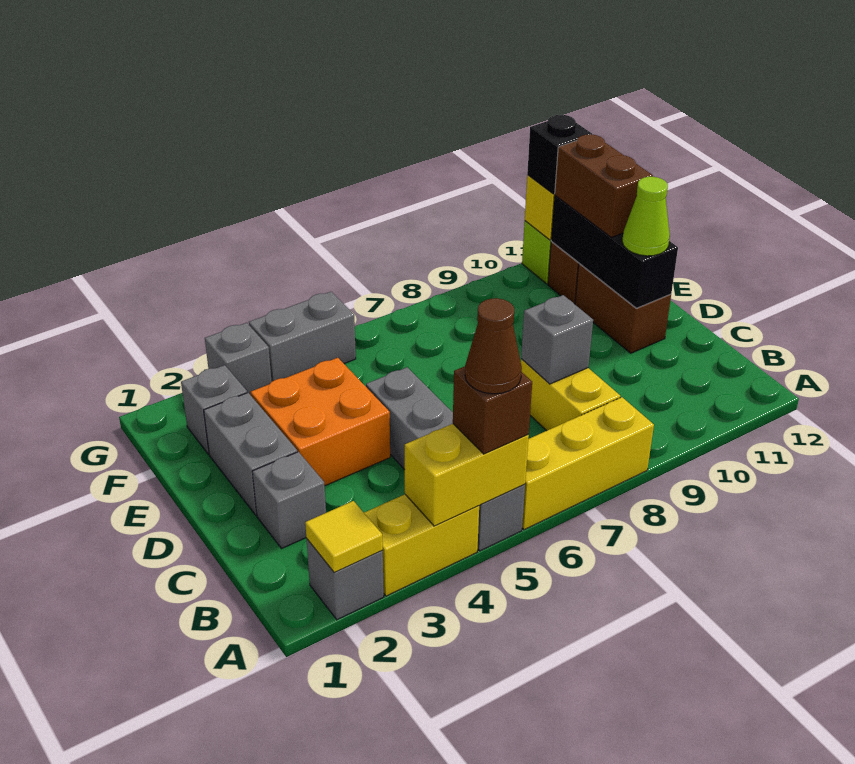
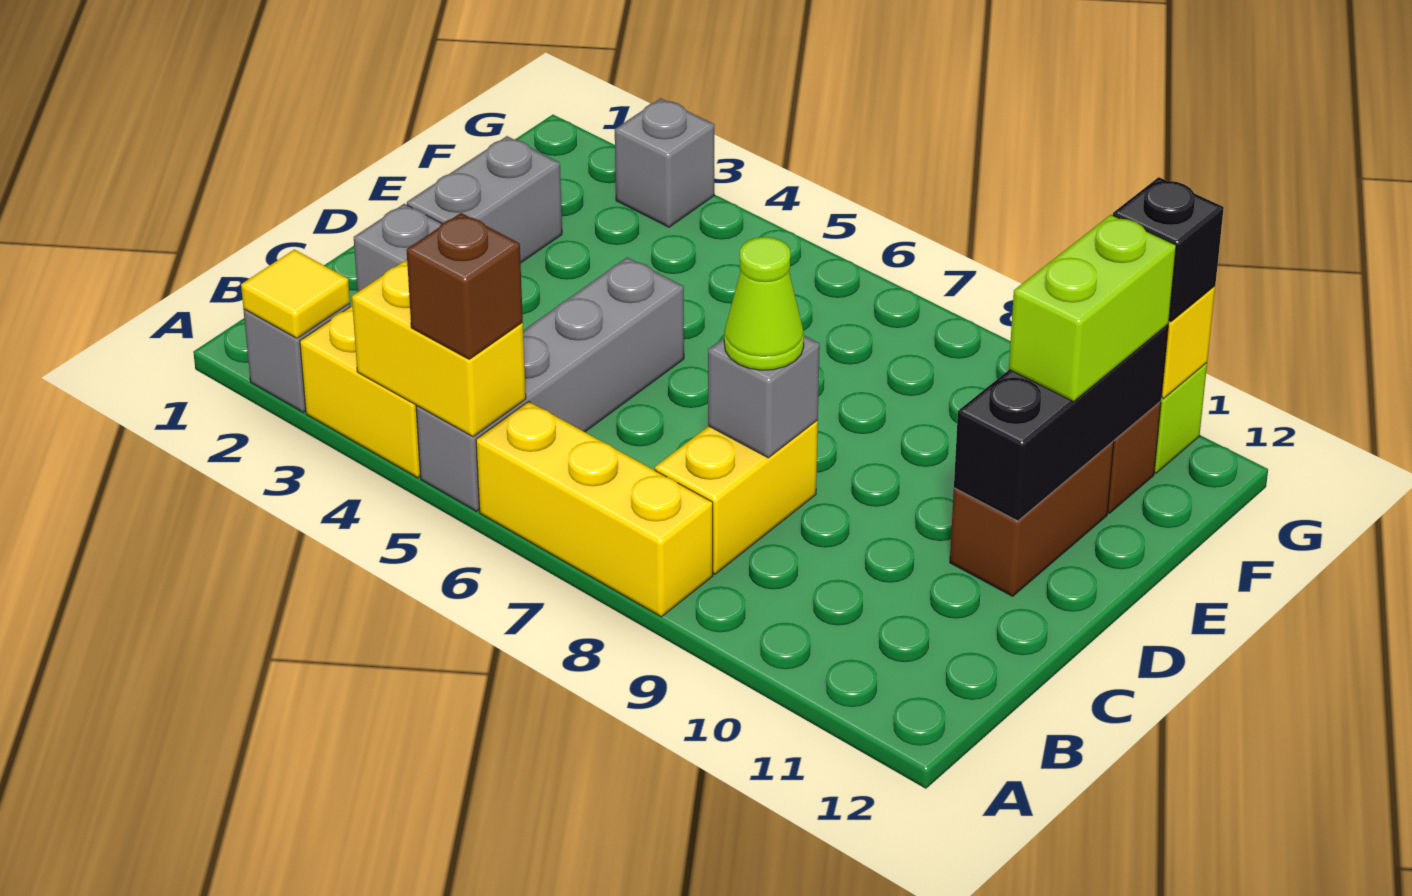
brown 1x1 cone [465,298,522,394] -> none
orange 2x2 brick [251,358,390,486] -> none
lime 1x1 cone [622,177,670,256] -> lime 1x1 cone moved to [724,237,804,370]
brown 1x2 brick [555,134,653,238] -> lime 1x2 brick [1009,215,1176,402]
grey 1x1 brick [181,365,247,454] -> none
grey 1x2 brick [249,292,356,381] -> none

